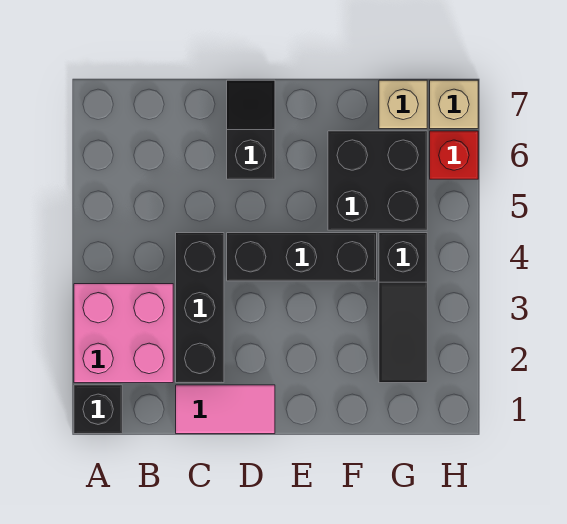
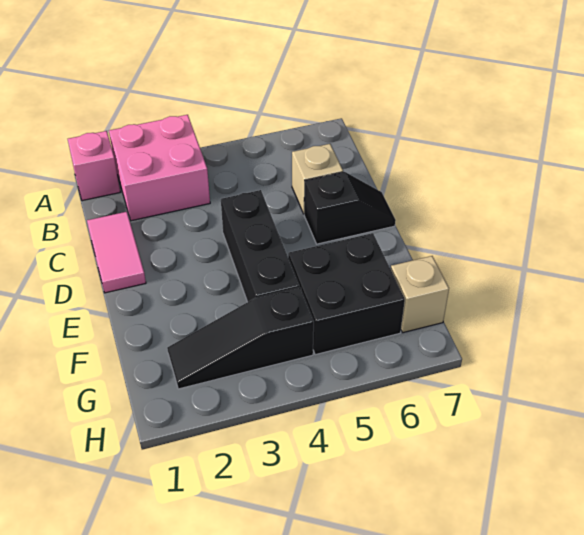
black 1x1 brick [74,385,122,434] -> pink 1x1 brick [68,131,120,201]
black 1x3 brick [176,233,224,383] -> none
red 1x1 brick [430,131,478,179] -> none
tan 1x1 brick [430,80,478,129] -> tan 1x1 brick moved to [292,144,343,214]

